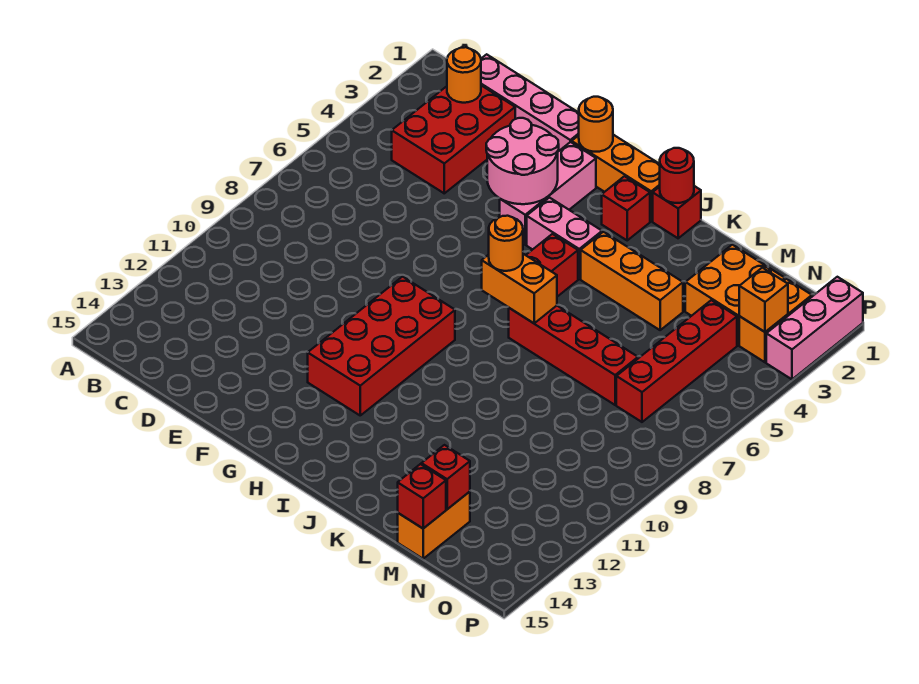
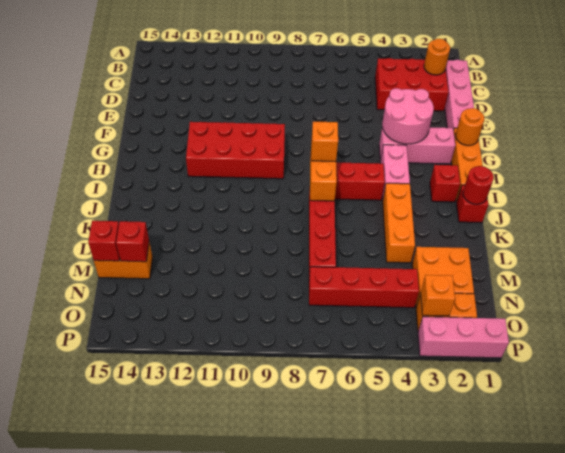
orange 1x1 round brick [489,216,523,271] -> orange 1x1 brick [311,122,338,162]

